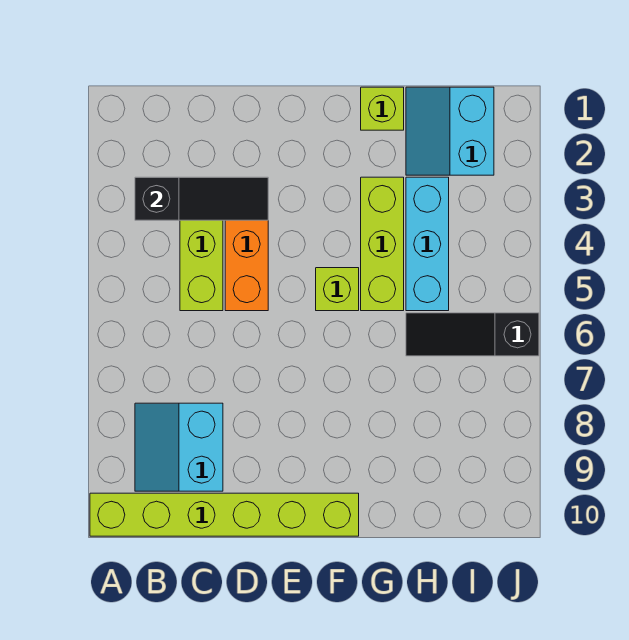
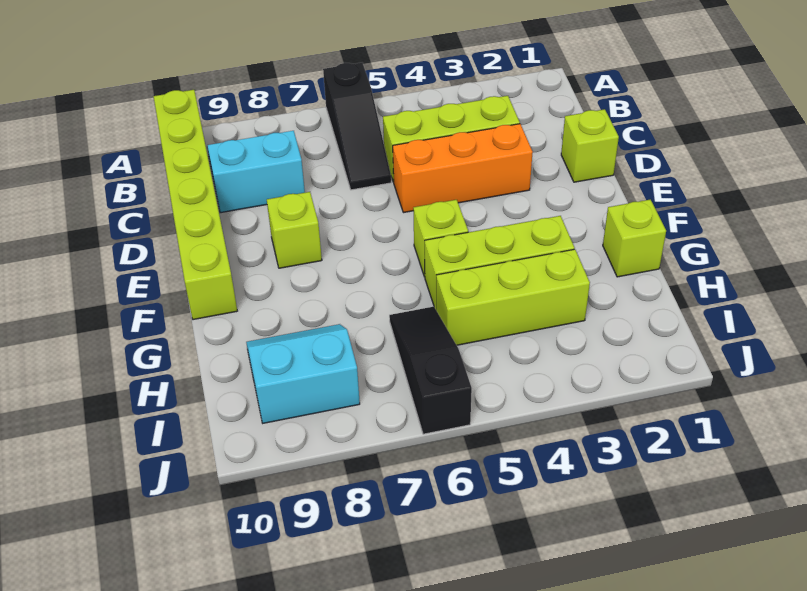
black 1x3 slope [135,177,268,220] -> black 1x3 slope moved to [323,63,391,190]
none -> lime 1x1 brick [561,109,619,182]
none -> lime 1x1 brick [267,192,322,268]
cyan 2x2 slope [406,87,494,175] -> cyan 2x2 slope moved to [246,324,360,423]
cyan 1x3 brick [406,177,449,311] -> lime 1x3 brick [436,249,590,345]

